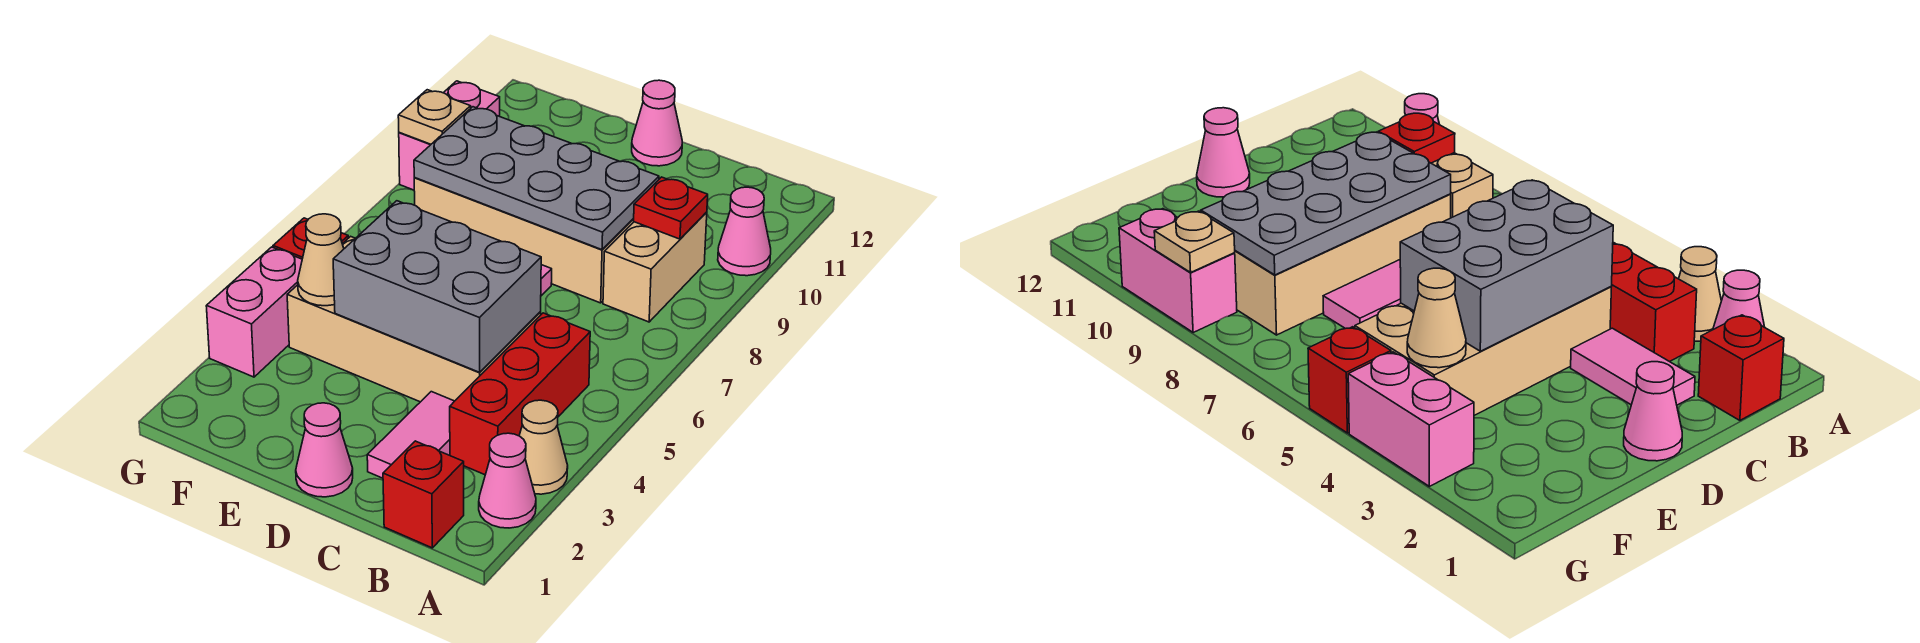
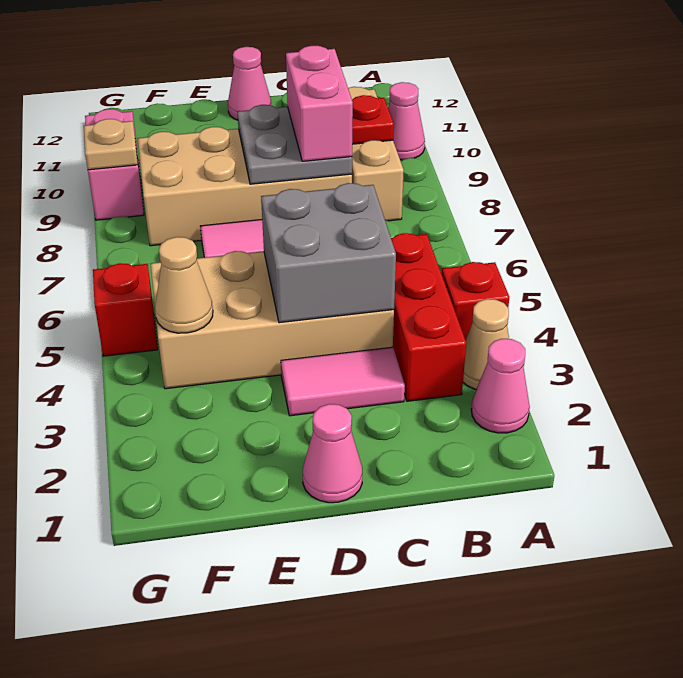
red 1x1 brick [383,441,464,548] -> red 1x1 brick moved to [442,262,509,340]
tan 1x2 brick [603,212,707,322] -> tan 1x3 brick [348,87,404,221]
pink 1x2 tile [367,392,454,478] -> pink 1x2 tile turned to [281,347,405,416]
grey 2x3 brick [333,201,541,372] -> grey 2x2 brick [261,183,396,323]
grey 2x4 plate [414,107,659,250] -> grey 2x2 plate [237,105,352,184]
pink 1x2 brick [206,247,302,377] -> pink 1x2 brick moved to [286,46,353,161]

